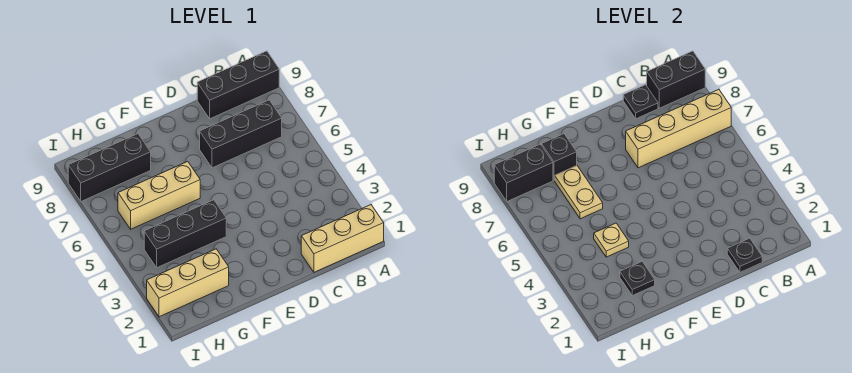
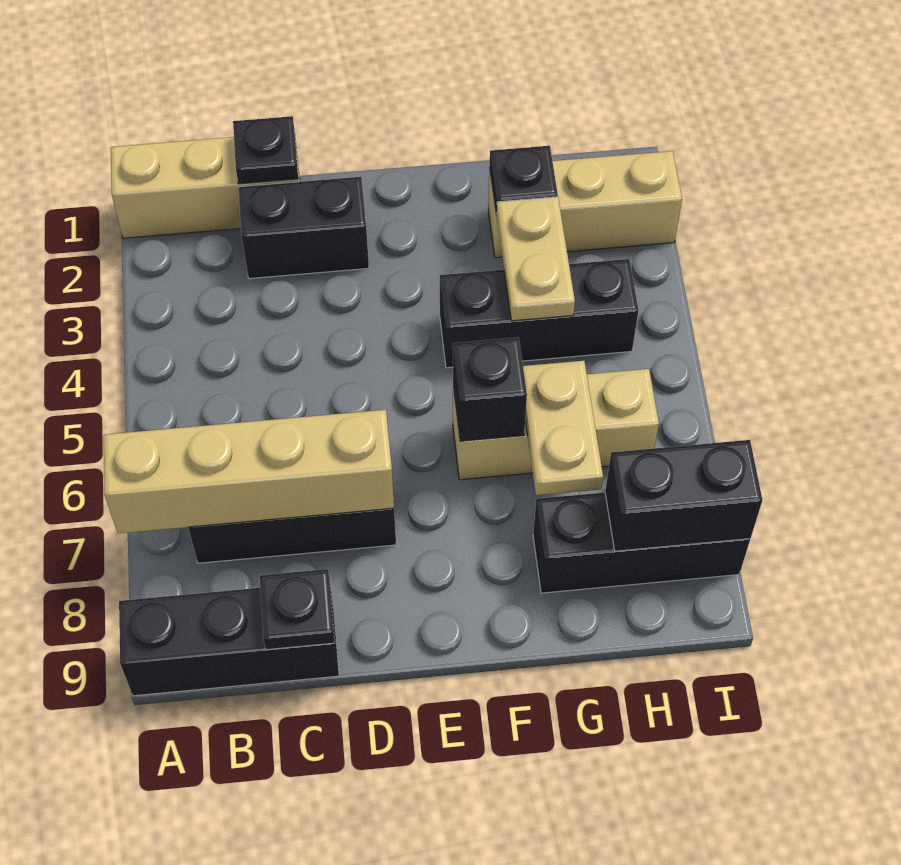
black 1x2 brick [647,51,705,108] -> black 1x2 brick moved to [239,177,369,279]
tan 1x1 plate [594,223,629,257] -> tan 1x2 plate [496,197,575,321]
black 1x1 brick [542,134,577,180] -> black 1x1 brick moved to [453,337,527,441]

